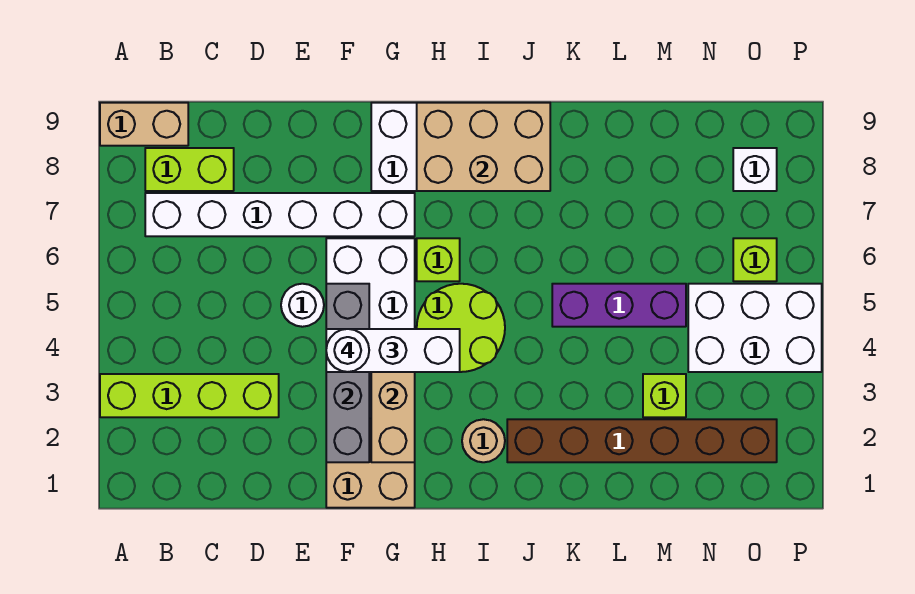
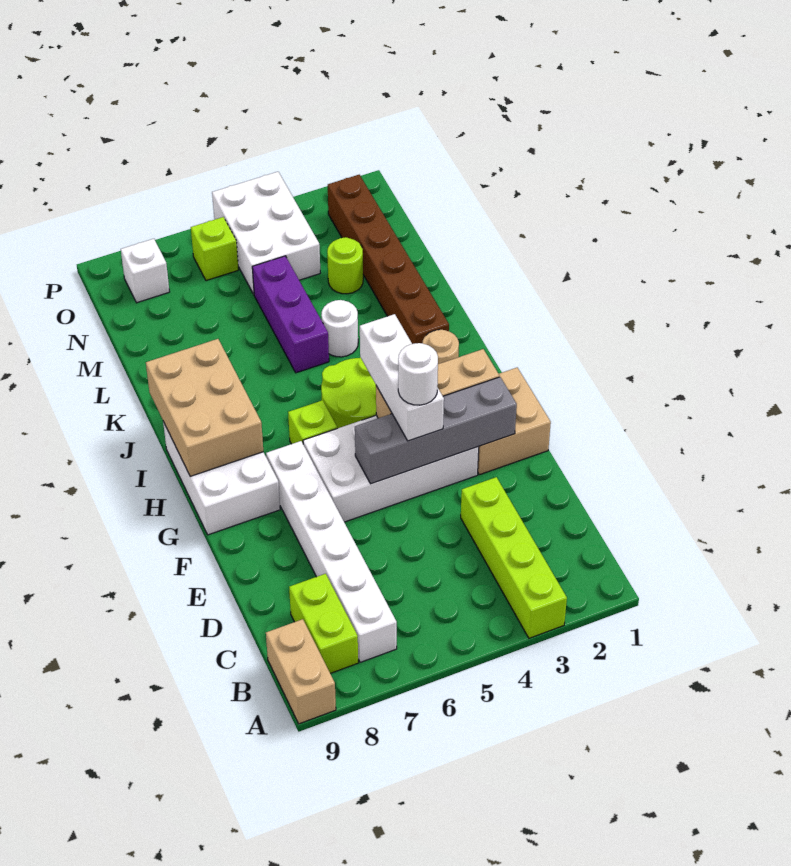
white 1x1 round brick [281,284,324,327] -> white 1x1 round brick moved to [321,300,358,357]
lime 1x1 brick [643,374,686,417] -> lime 1x1 round brick [327,237,363,294]

